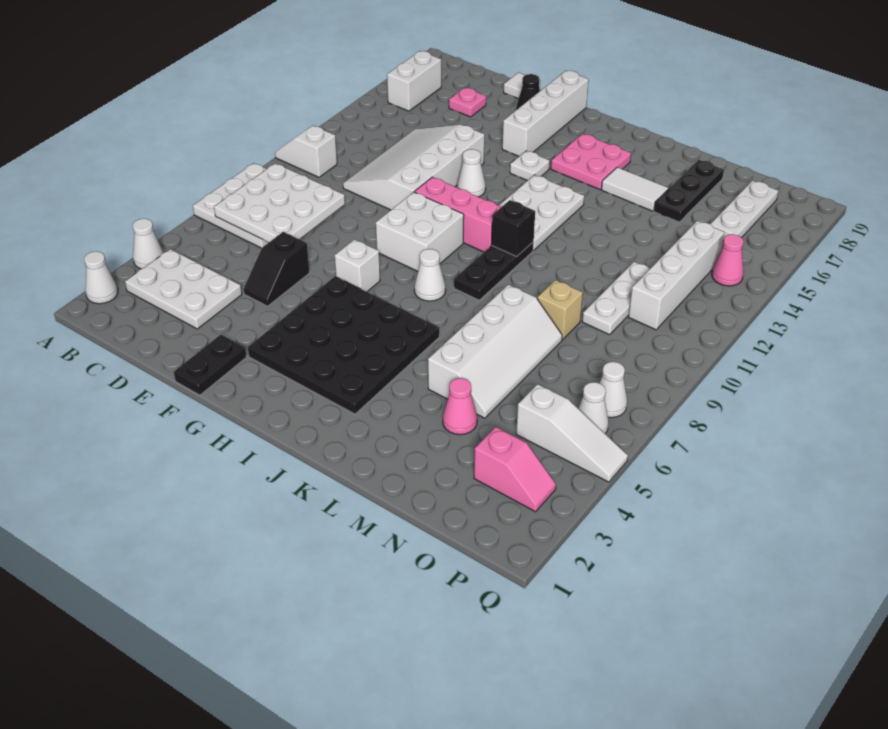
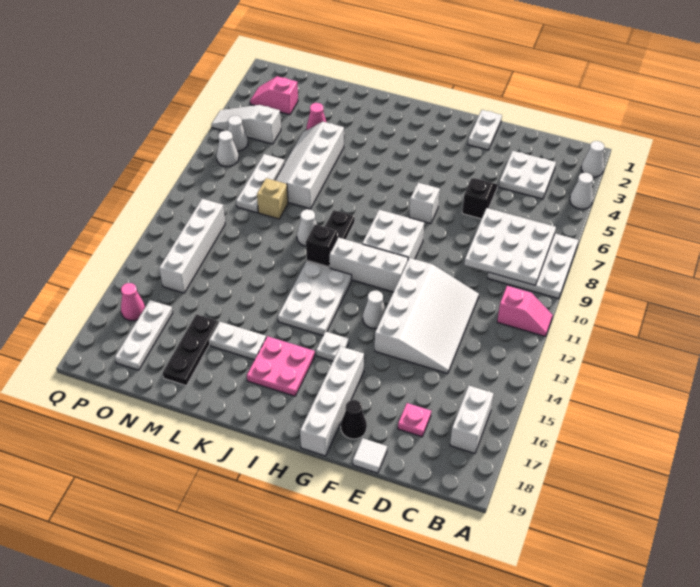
white 1x2 slope [275,126,337,177] -> pink 1x2 slope [497,286,553,337]
white 2x3 plate [125,249,242,329] -> white 2x2 plate [499,151,556,199]
black 1x2 plate [174,335,246,395] -> white 1x2 plate [468,110,502,150]
black 4x4 plate [248,277,439,414] -> none
pink 1x3 brick [415,177,501,252] -> white 1x3 brick [330,237,408,292]
white 1x1 cone [414,249,446,301] -> white 1x1 cone moved to [297,209,317,246]
white 1x2 tile [601,167,668,211] -> white 1x2 plate [209,322,266,360]
white 1x3 plate [582,262,650,335] -> white 1x3 plate moved to [236,154,284,213]
pink 1x1 cone [712,234,744,286] -> pink 1x1 cone moved to [121,283,145,321]

